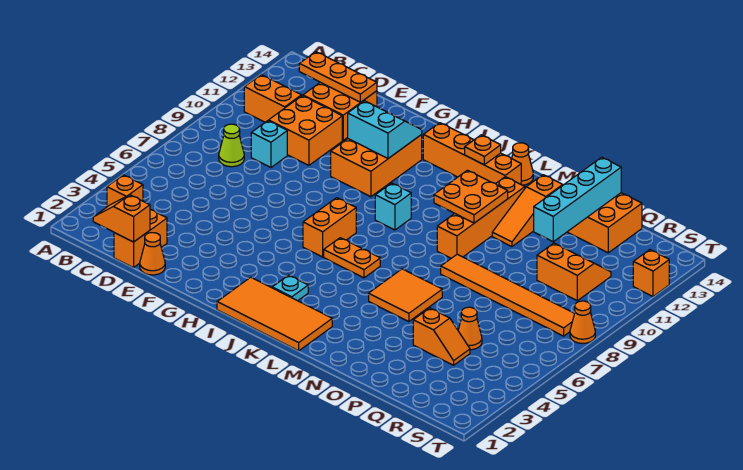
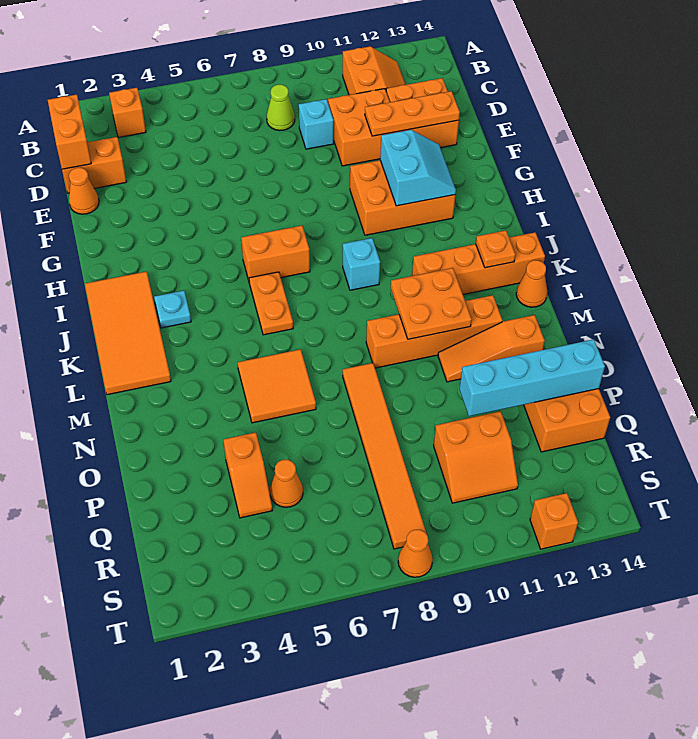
orange 1x2 slope [93,195,150,242] -> orange 1x2 brick [48,95,91,169]
orange 1x3 plate [299,52,377,102] -> orange 1x3 plate turned to [365,91,460,136]
orange 1x4 brick [423,123,521,184] -> orange 1x4 brick turned to [412,233,545,294]
orange 2x2 slope [537,243,611,301] -> orange 2x2 slope turned to [434,411,518,503]

